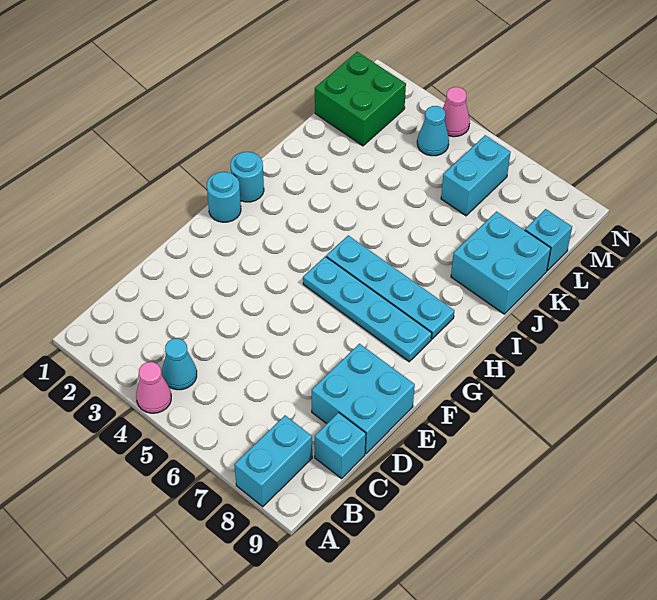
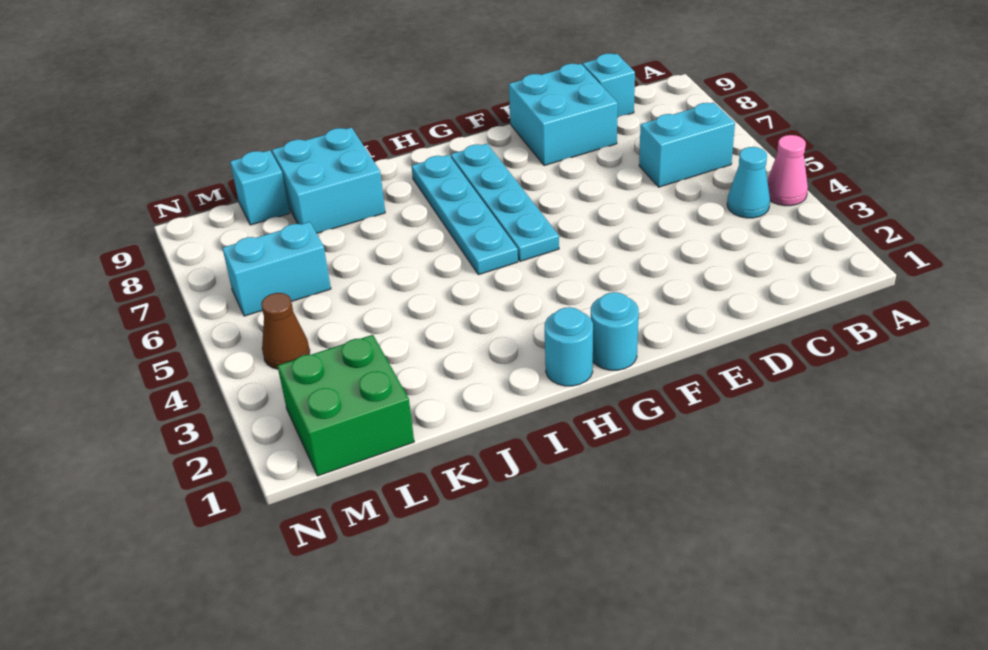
cyan 1x2 brick [234,415,312,507] -> cyan 1x2 brick moved to [639,102,735,187]
cyan 1x1 cone [417,106,449,156] -> brown 1x1 cone [261,293,310,369]
pink 1x1 cone [443,87,470,137] -> none

